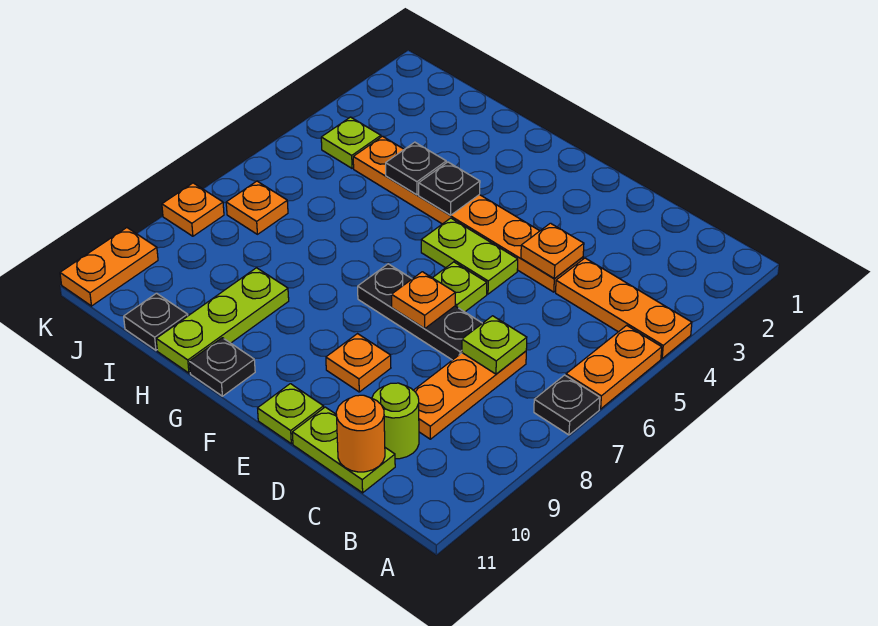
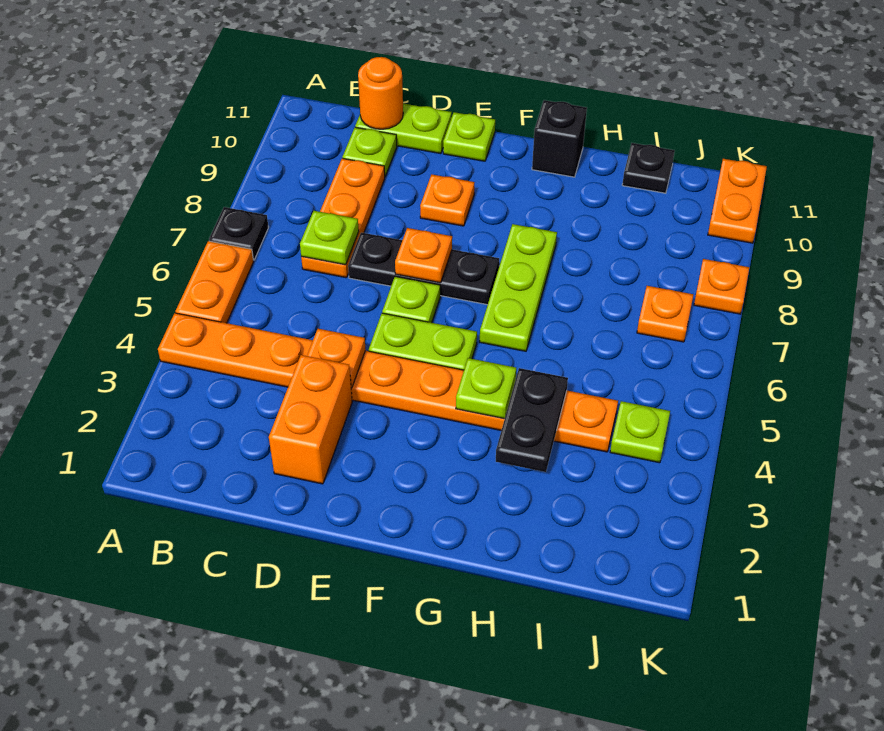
lime 1x1 round brick [372,383,419,459] -> lime 1x1 plate [342,127,397,176]
none -> orange 1x2 brick [269,355,352,484]
black 1x1 plate [419,162,480,215] -> lime 1x1 plate [456,358,516,419]
black 1x1 plate [190,338,255,396] -> black 1x1 brick [532,100,587,177]
black 1x1 plate [386,142,446,195] -> black 1x2 plate [496,368,568,472]
lime 1x3 plate [156,268,289,373] -> lime 1x3 plate moved to [480,224,557,351]

